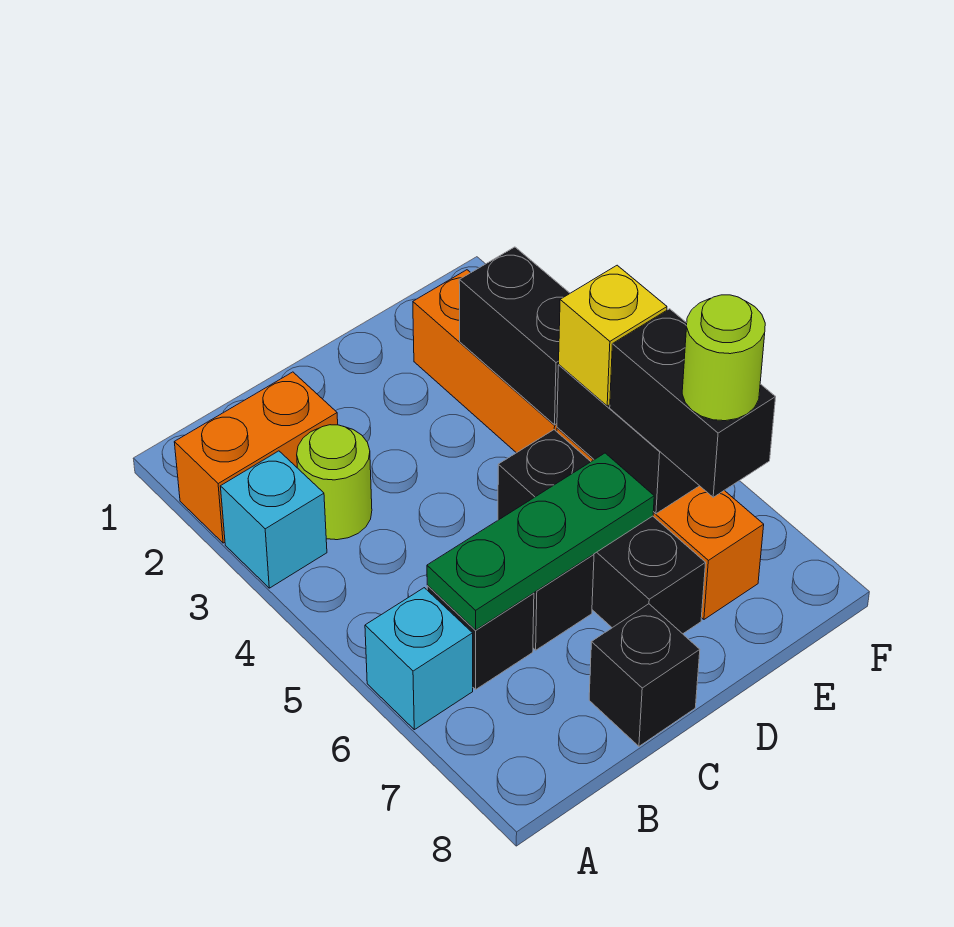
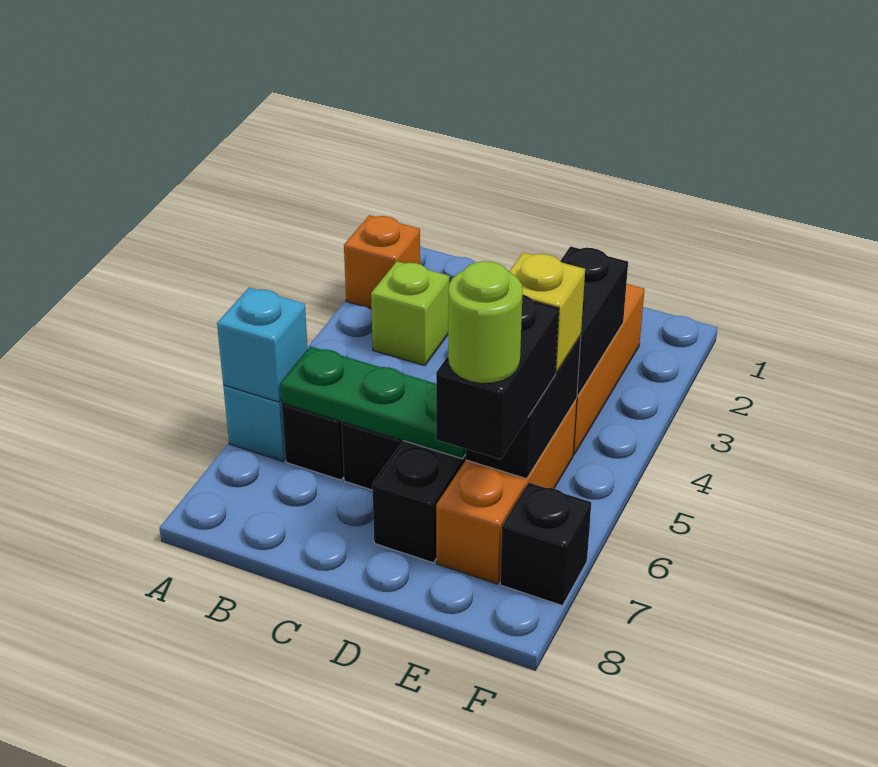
orange 1x2 brick [174,372,338,543] -> orange 1x1 brick [344,215,420,309]
cyan 1x1 brick [220,451,327,588] -> cyan 1x1 brick moved to [217,288,308,402]
lime 1x1 round brick [297,425,372,540] -> lime 1x1 brick [371,261,449,366]
black 1x1 brick [589,604,700,746] -> black 1x1 brick moved to [500,483,591,606]

